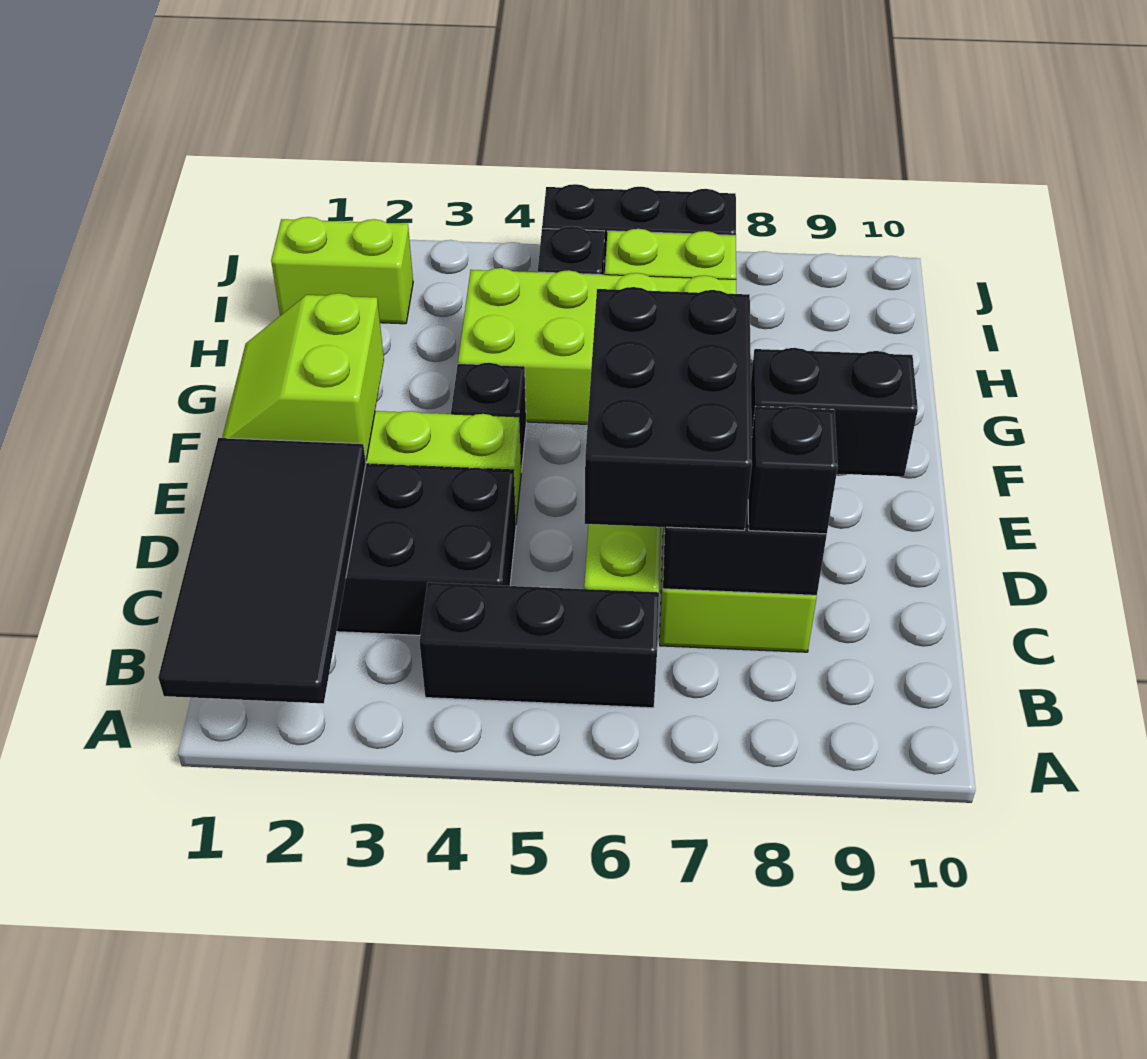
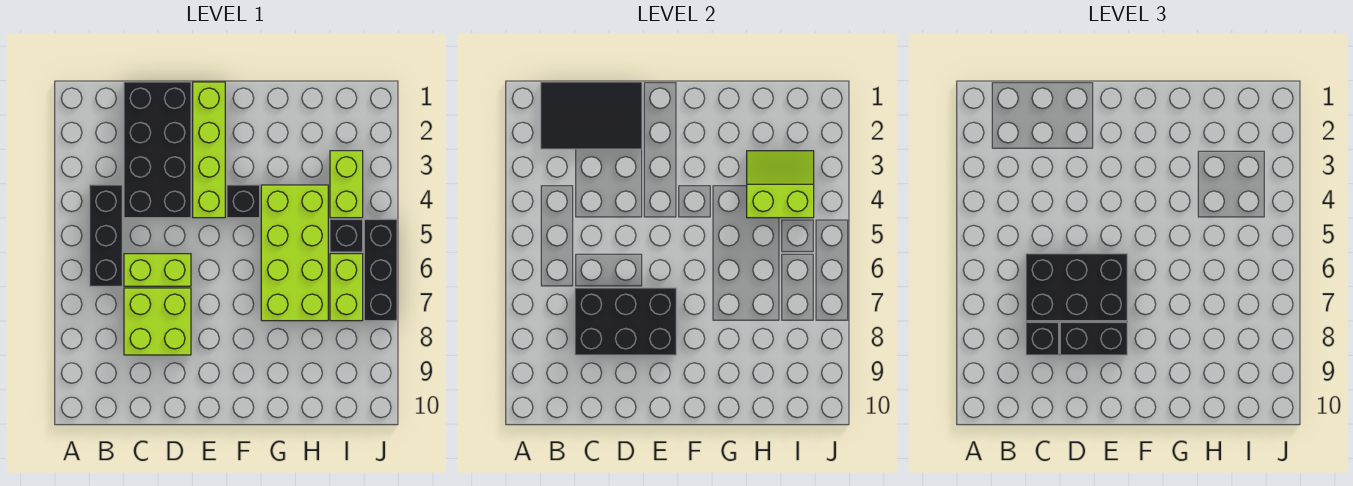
black 2x4 tile [158,438,366,703] -> black 2x3 tile [541,82,642,149]
black 1x2 brick [751,348,918,477] -> black 1x2 brick turned to [1060,322,1127,355]
lime 2x2 slope [222,293,384,460] -> lime 2x2 slope moved to [747,151,814,218]
lime 1x2 brick [271,217,413,324] -> lime 1x2 brick moved to [330,151,363,218]

